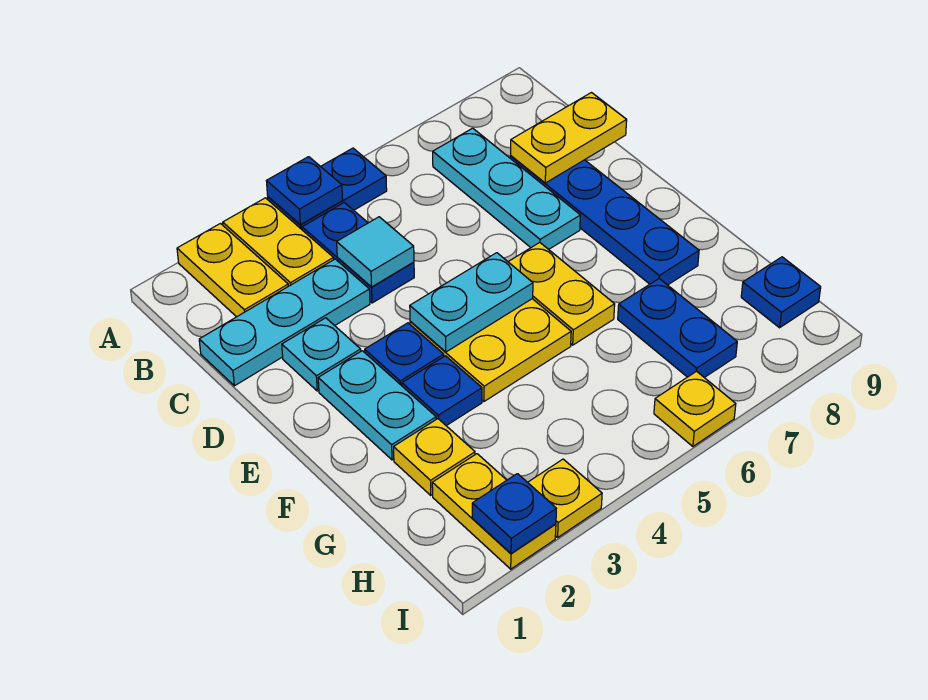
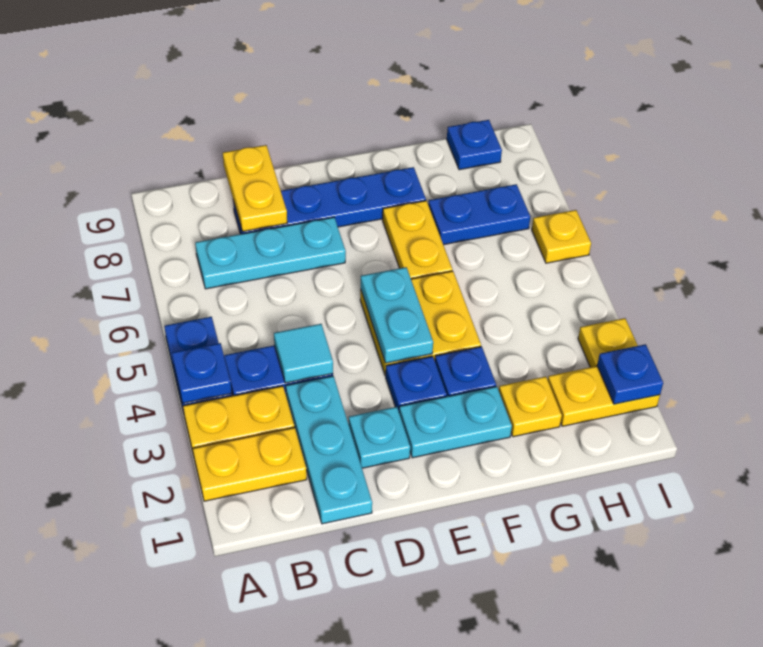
yellow 1x2 plate [508,243,615,345] -> yellow 1x2 plate turned to [383,201,453,279]

